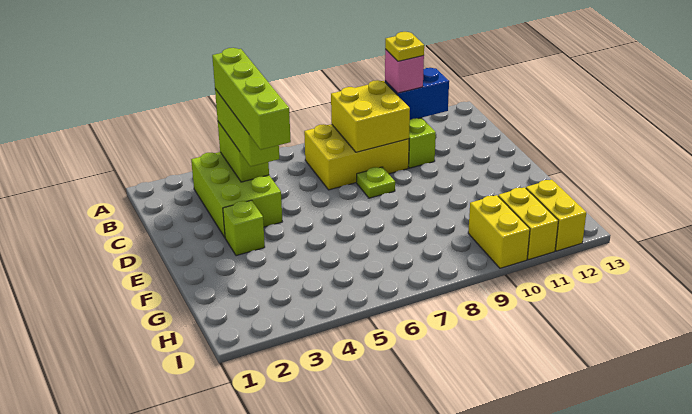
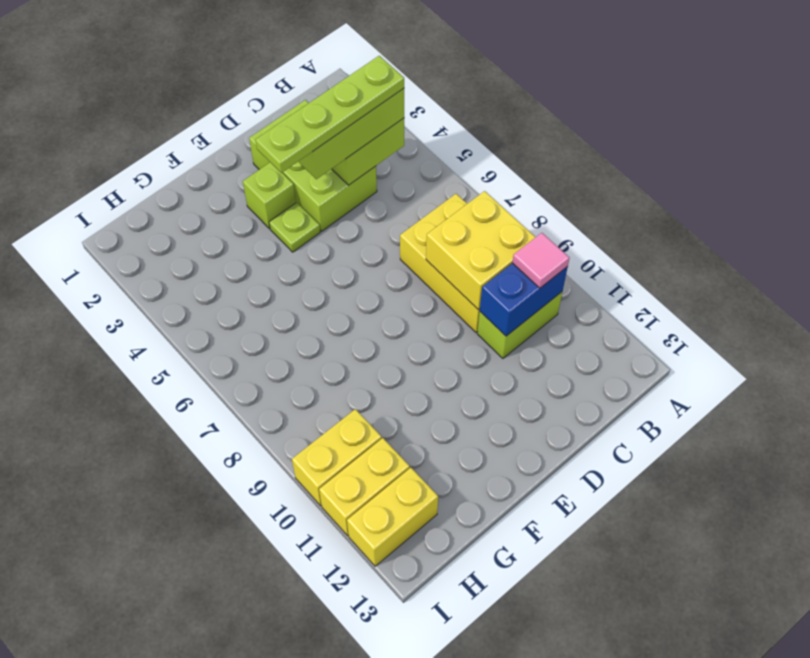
lime 2x3 brick [191,152,282,237] -> lime 2x3 brick turned to [249,100,377,231]
lime 1x4 brick [212,48,291,150] -> lime 1x4 plate [255,56,404,173]
blue 1x2 brick [385,68,449,120] -> blue 1x2 brick turned to [480,263,568,336]
pink 1x1 brick [385,49,424,93] -> pink 1x1 tile [512,233,570,288]
yellow 1x1 plate [385,32,424,61] -> none
lime 1x1 plate [357,167,395,198] -> lime 1x1 plate moved to [269,202,320,252]

